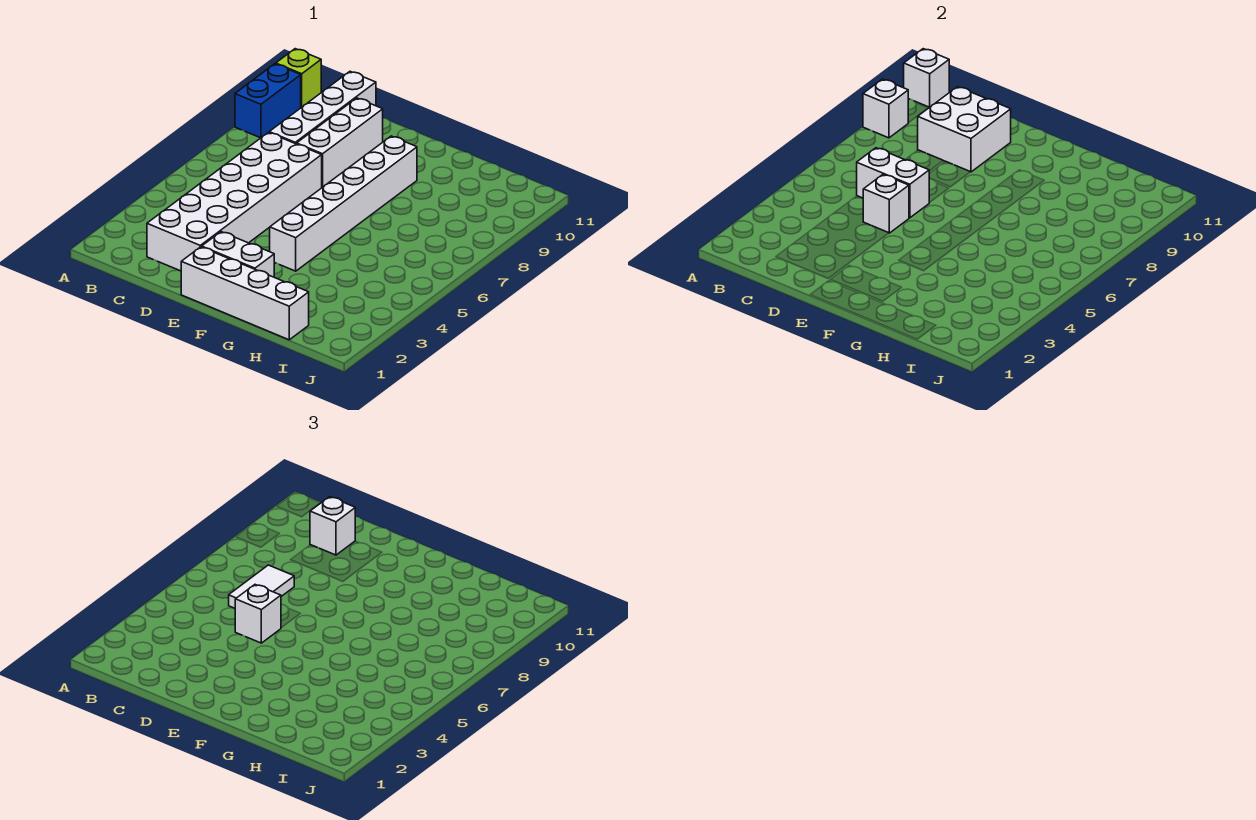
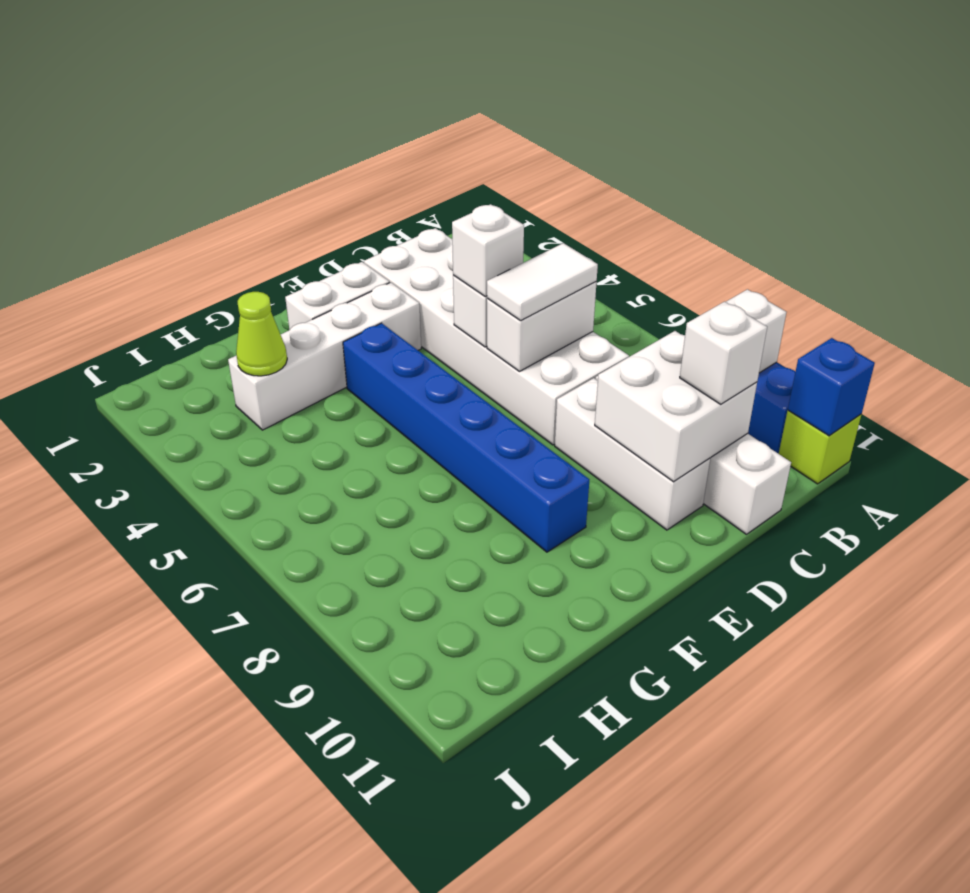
white 1x1 brick [904,49,949,107] -> blue 1x1 brick [788,338,875,436]
white 1x2 tile [229,565,294,608] -> white 1x2 tile turned to [487,243,598,321]
white 1x4 brick [181,247,309,340] -> white 1x4 brick moved to [228,282,421,430]
white 1x6 brick [270,136,417,271] -> blue 1x6 brick [343,323,589,552]
none -> lime 1x1 cone [236,292,287,376]

